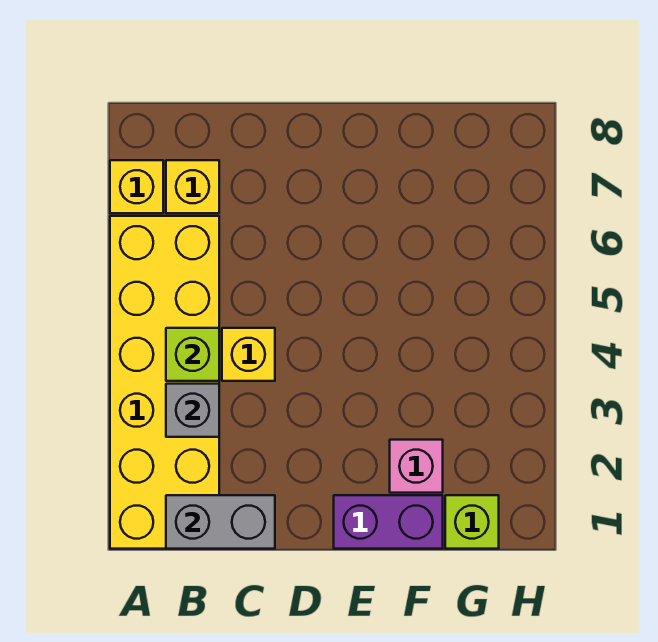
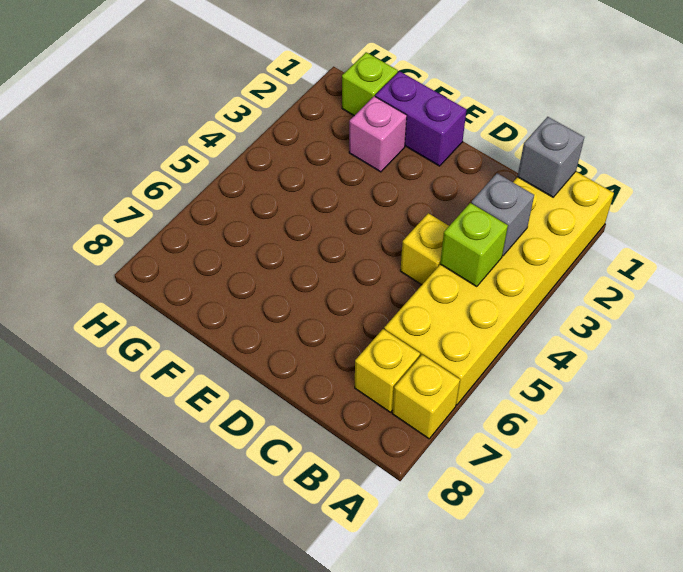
grey 1x2 brick [166,495,275,549] -> grey 1x1 brick [518,117,584,197]

